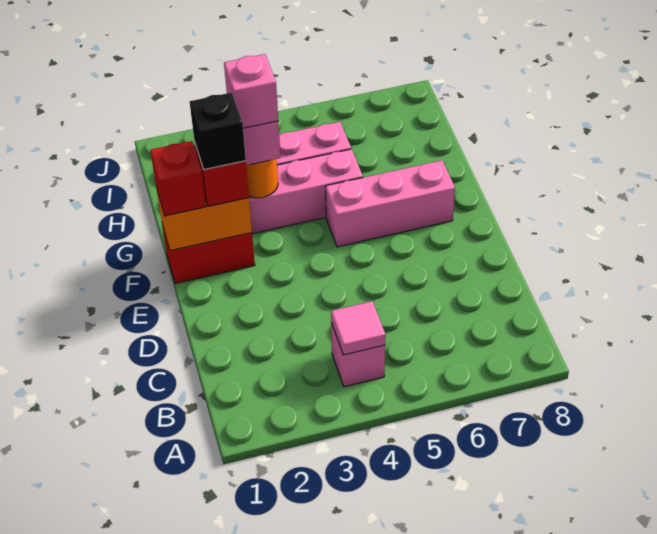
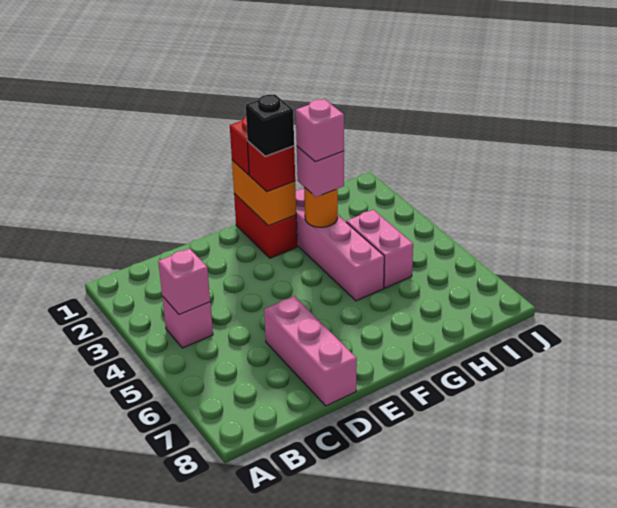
pink 1x1 tile [331,301,385,355] -> pink 1x1 brick [158,249,210,315]
pink 1x3 brick [325,160,455,247] -> pink 1x3 brick moved to [264,296,357,406]

